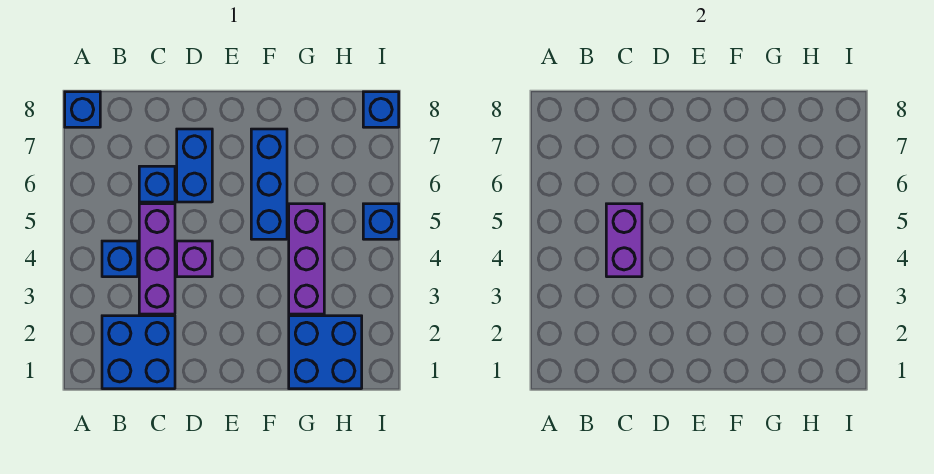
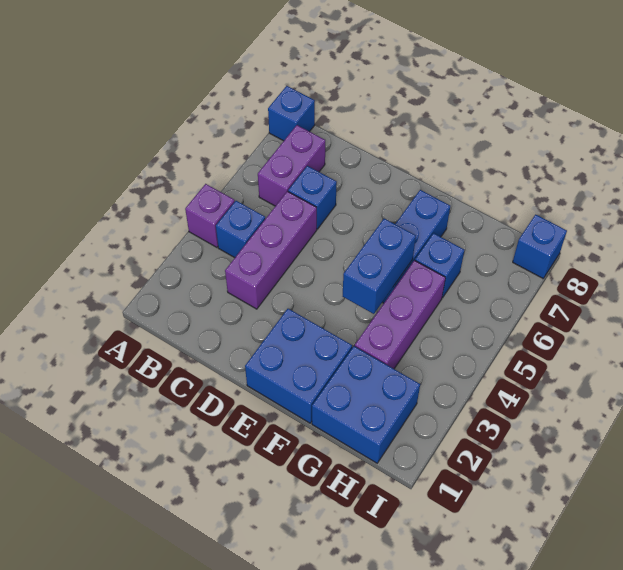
blue 2x2 brick [102,316,175,389] -> blue 2x2 brick moved to [245,309,352,423]
purple 1x2 brick [606,204,642,277] -> purple 1x2 brick moved to [258,125,325,206]
purple 1x1 brick [177,241,212,277] -> purple 1x1 brick moved to [185,184,235,247]
blue 1x2 brick [177,129,212,202] -> blue 1x2 brick moved to [343,219,416,314]
blue 1x1 brick [363,204,399,239] -> blue 1x1 brick moved to [415,233,464,298]

